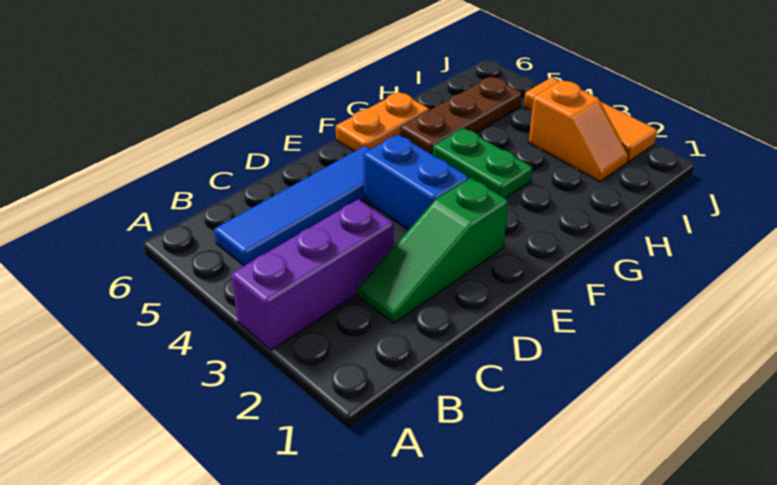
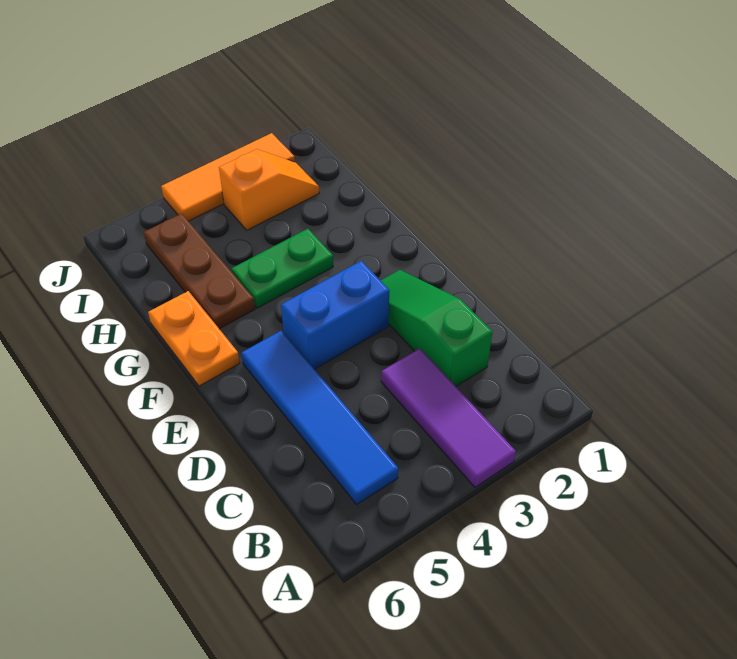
purple 1x3 brick [231,199,394,350] -> purple 1x3 tile [381,349,516,487]
green 1x3 slope [358,178,508,323] -> green 1x3 slope turned to [380,270,492,386]

